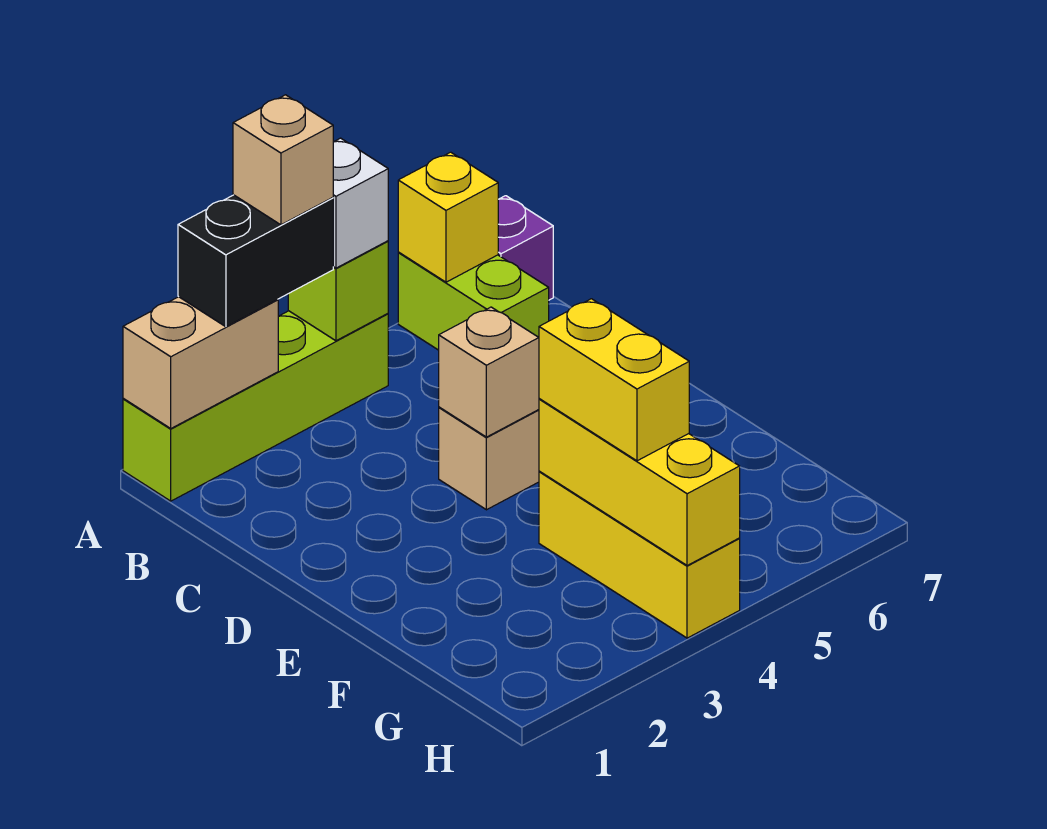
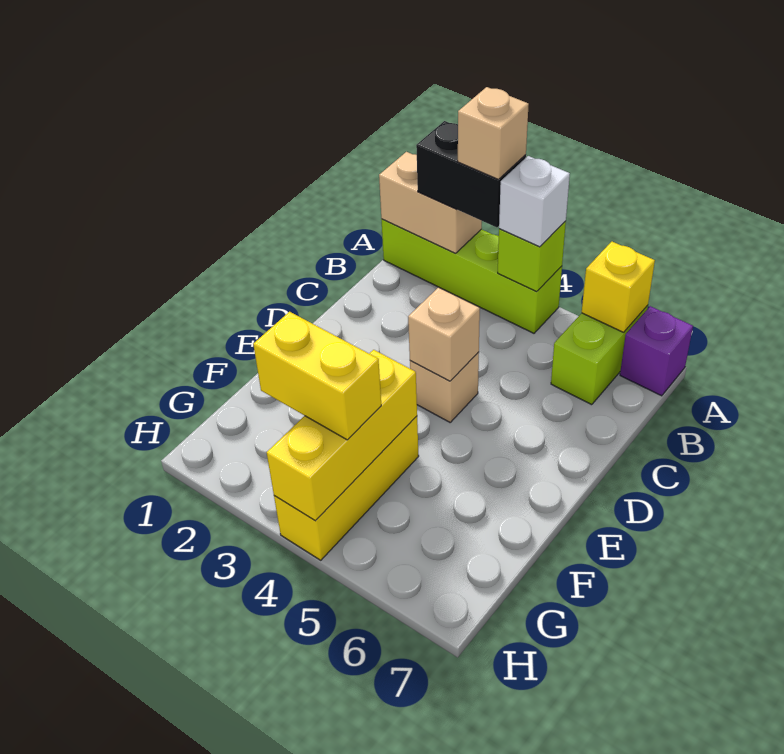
yellow 1x2 brick [539,299,689,461] -> yellow 1x2 brick turned to [253,312,381,440]

